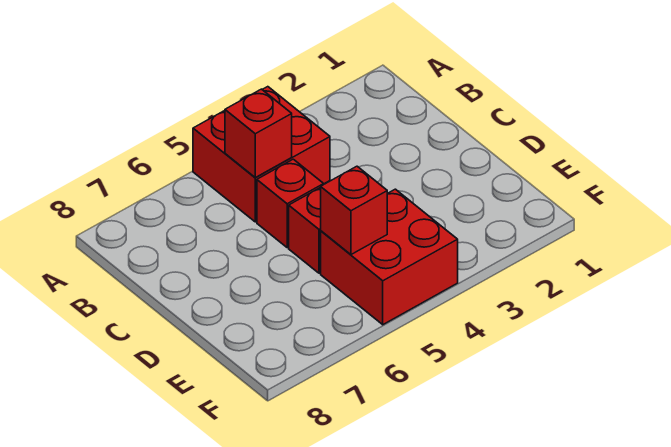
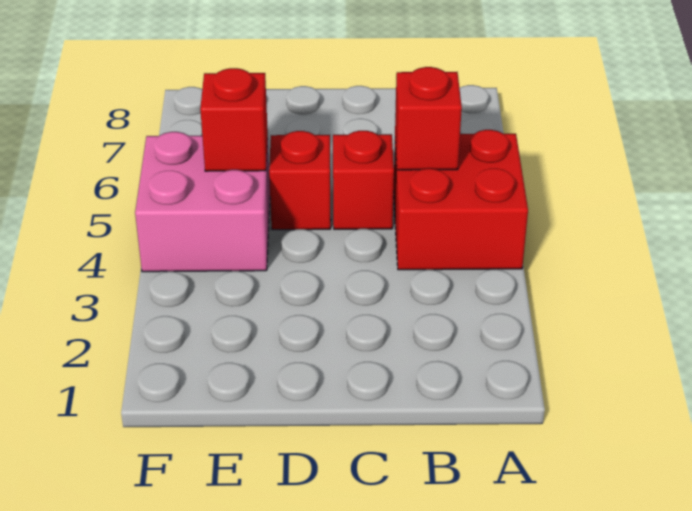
red 2x2 brick [321,189,458,325] -> pink 2x2 brick [135,132,270,272]

